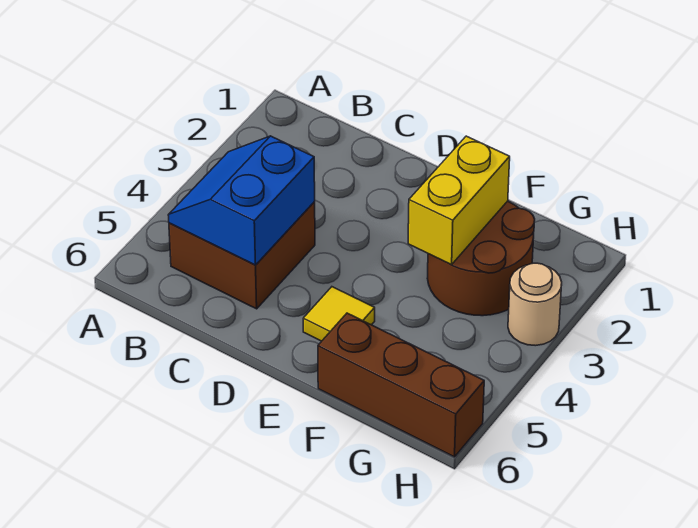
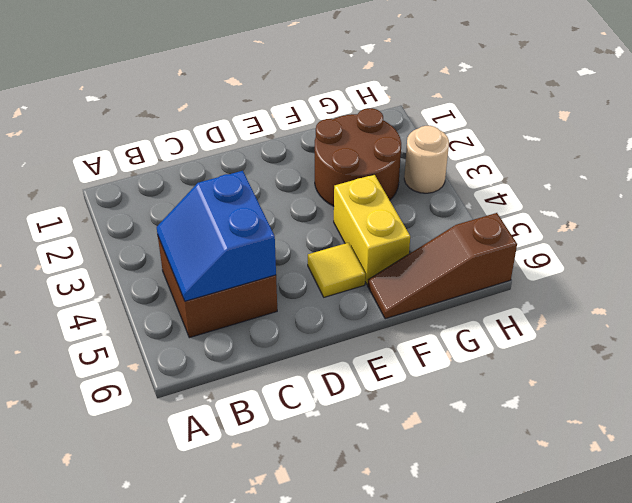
yellow 1x2 brick [408,136,510,265] -> yellow 1x2 brick moved to [334,175,410,285]
brown 1x3 brick [318,313,484,457] -> brown 1x3 slope [368,213,517,319]

